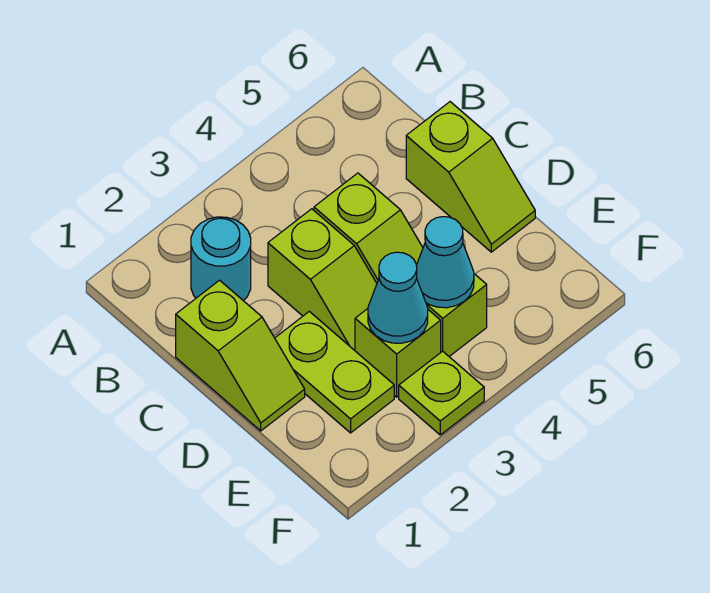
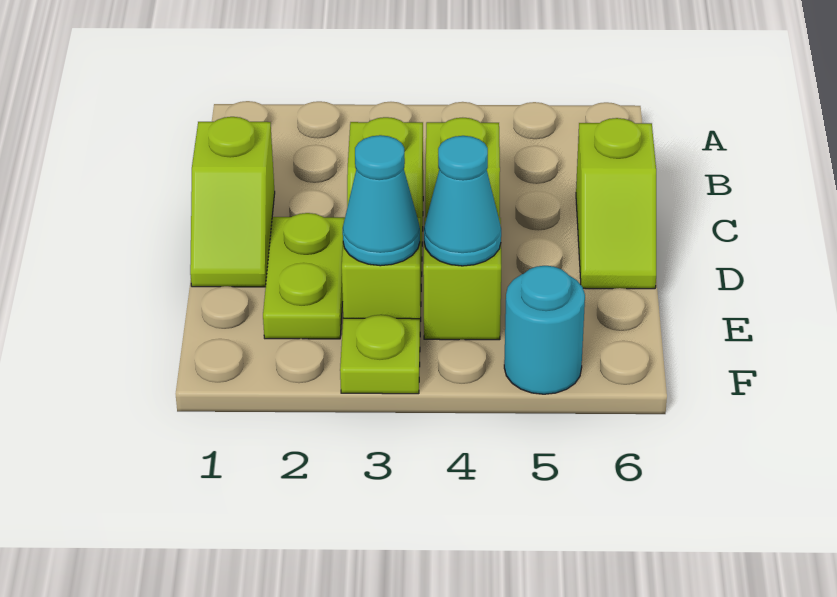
cyan 1x1 round brick [191,217,251,301] -> cyan 1x1 round brick moved to [504,266,585,394]

